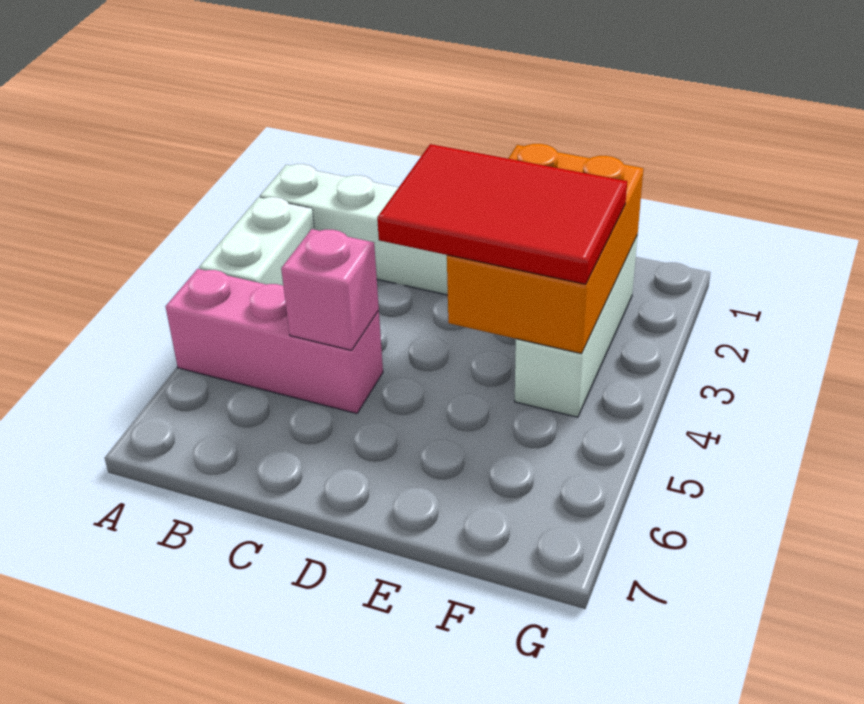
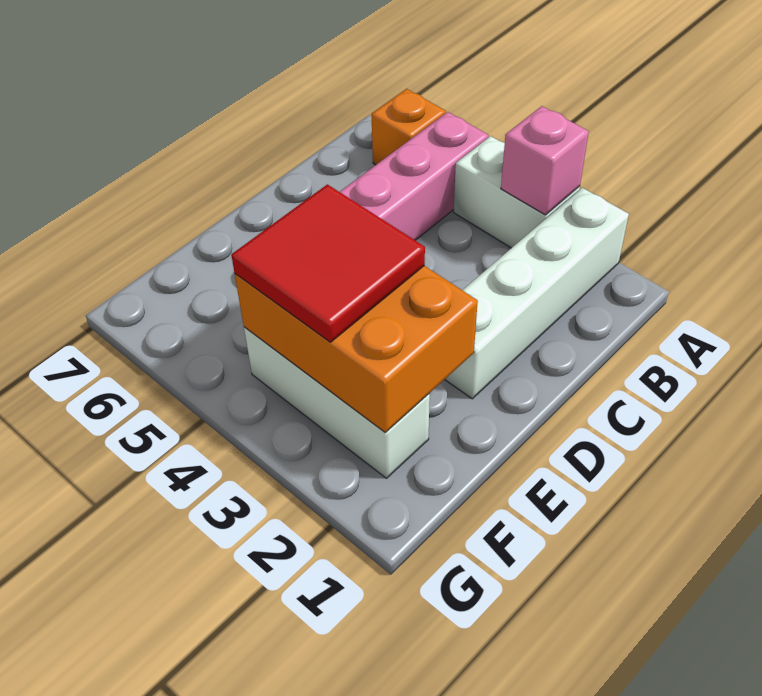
none -> orange 1x1 brick [371,89,446,165]
pink 1x1 brick [281,229,379,350] -> pink 1x1 brick moved to [501,106,589,215]
red 2x3 tile [377,144,627,284] -> red 2x2 tile [231,184,425,342]

